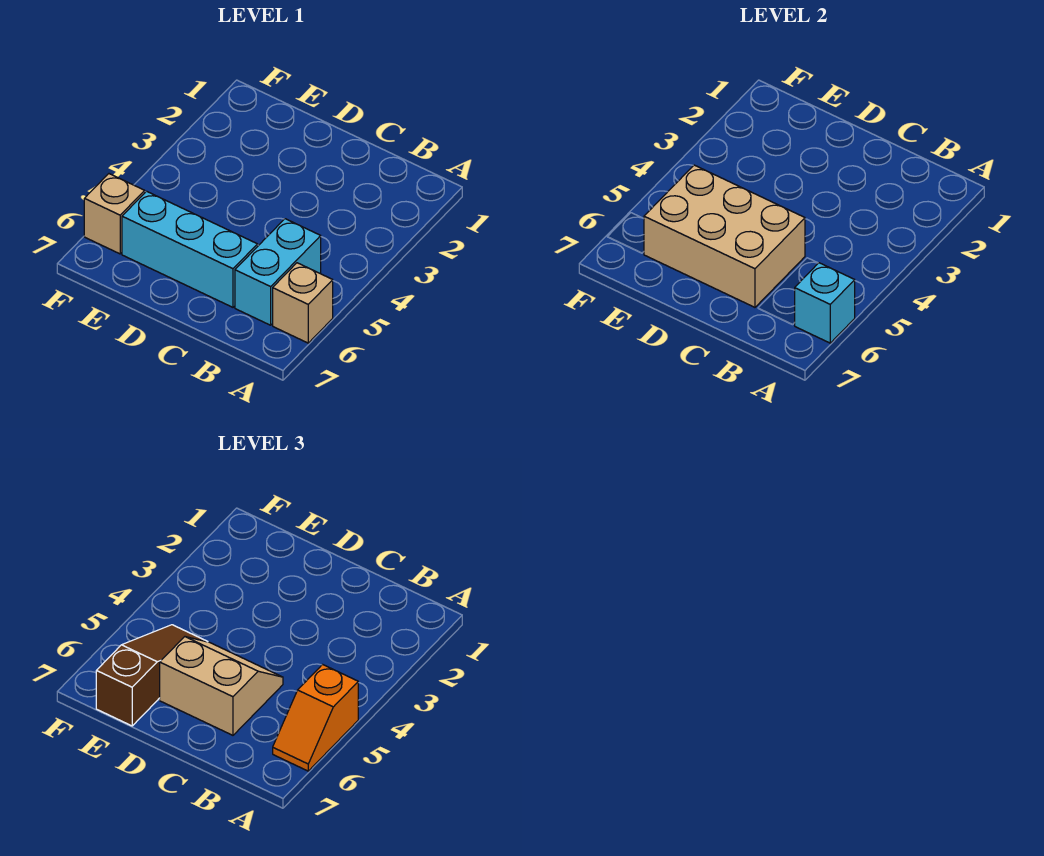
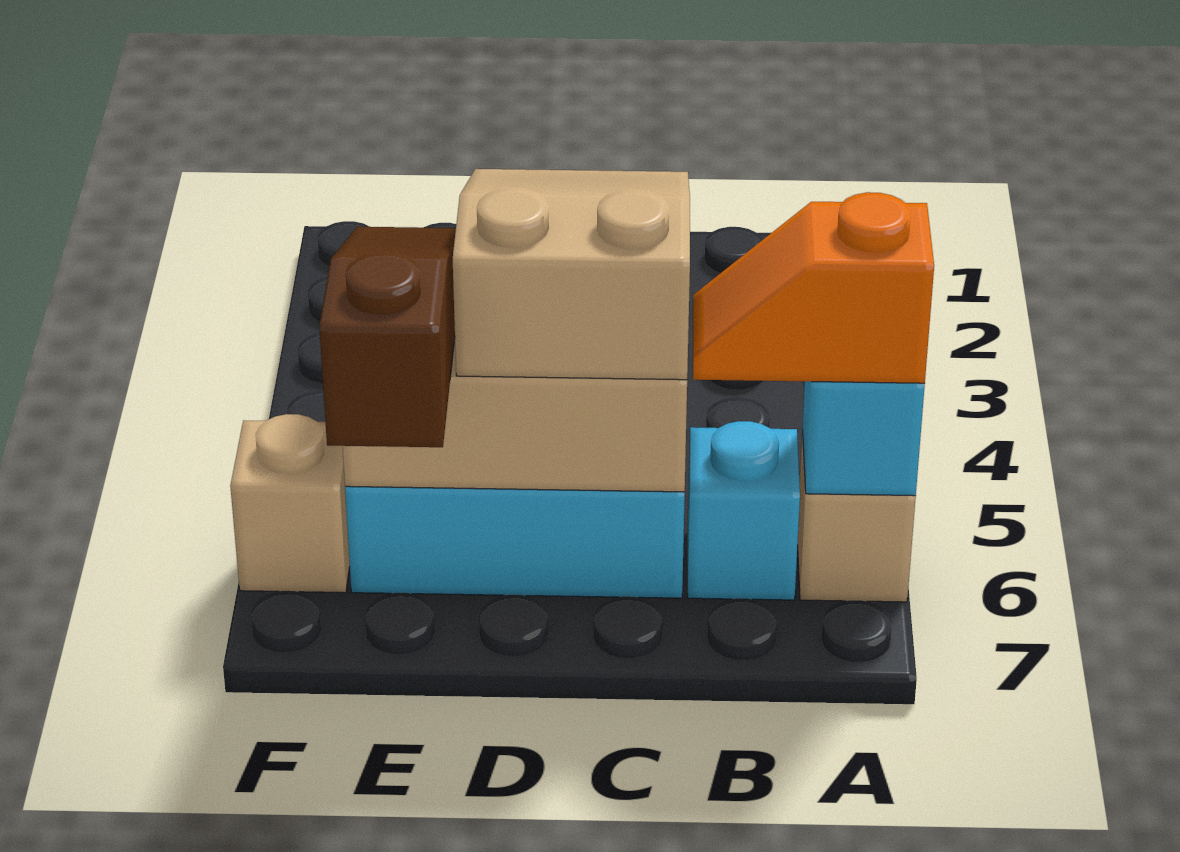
orange 1x2 slope [273,665,358,771] -> orange 1x2 slope turned to [693,192,934,383]
cyan 1x2 brick [235,219,321,325] -> cyan 1x1 brick [688,421,800,600]
tan 2x2 slope [160,637,283,735] -> tan 2x3 slope [453,169,690,380]

